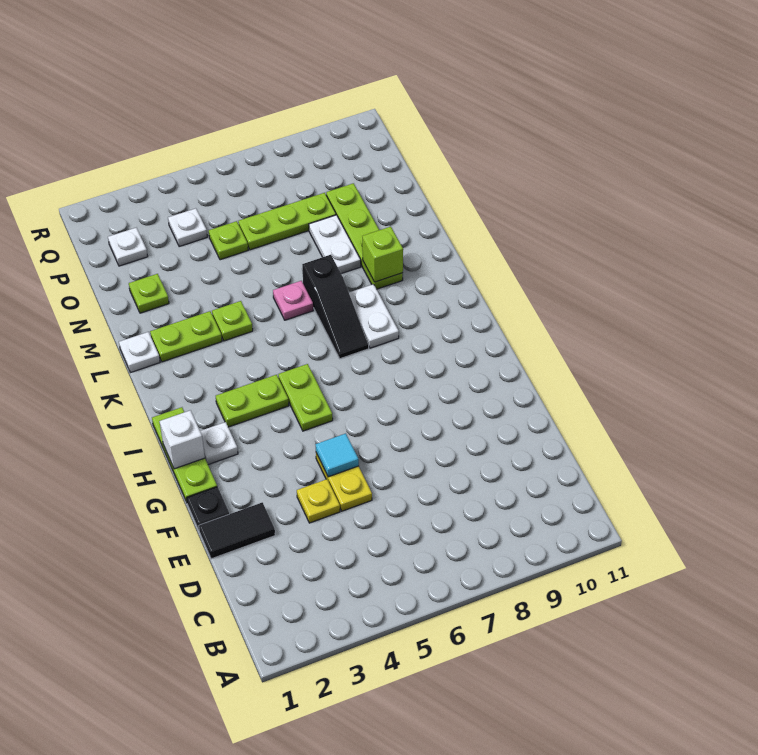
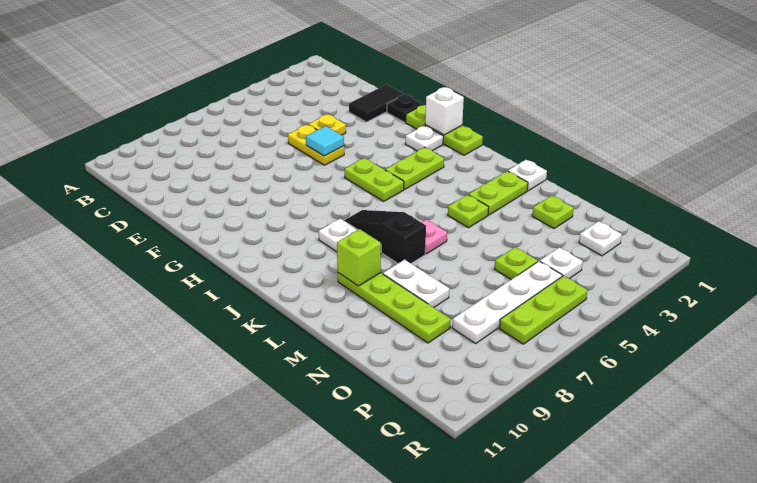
lime 1x3 plate [238,193,336,250] -> lime 1x3 plate moved to [499,276,588,344]
none -> white 1x4 plate [452,261,562,343]

